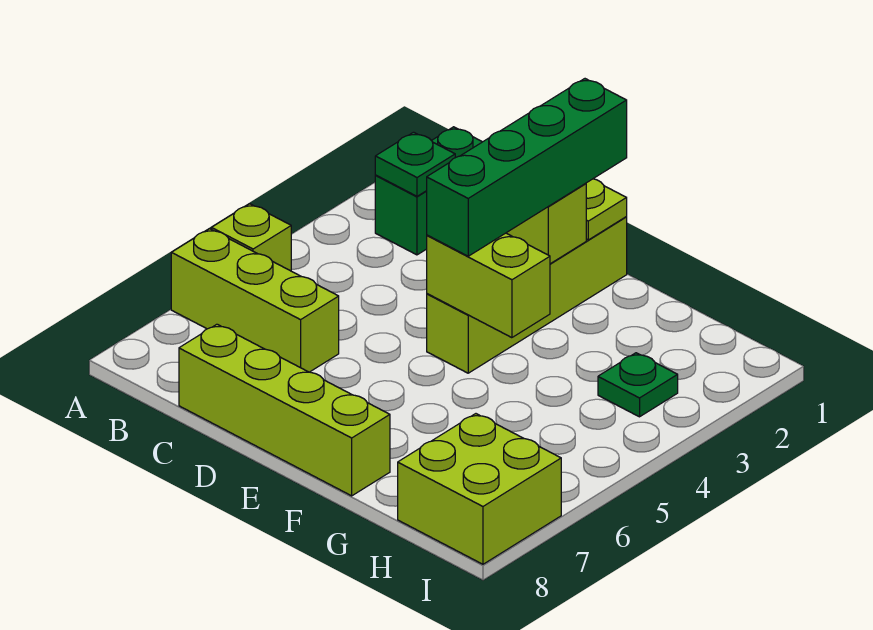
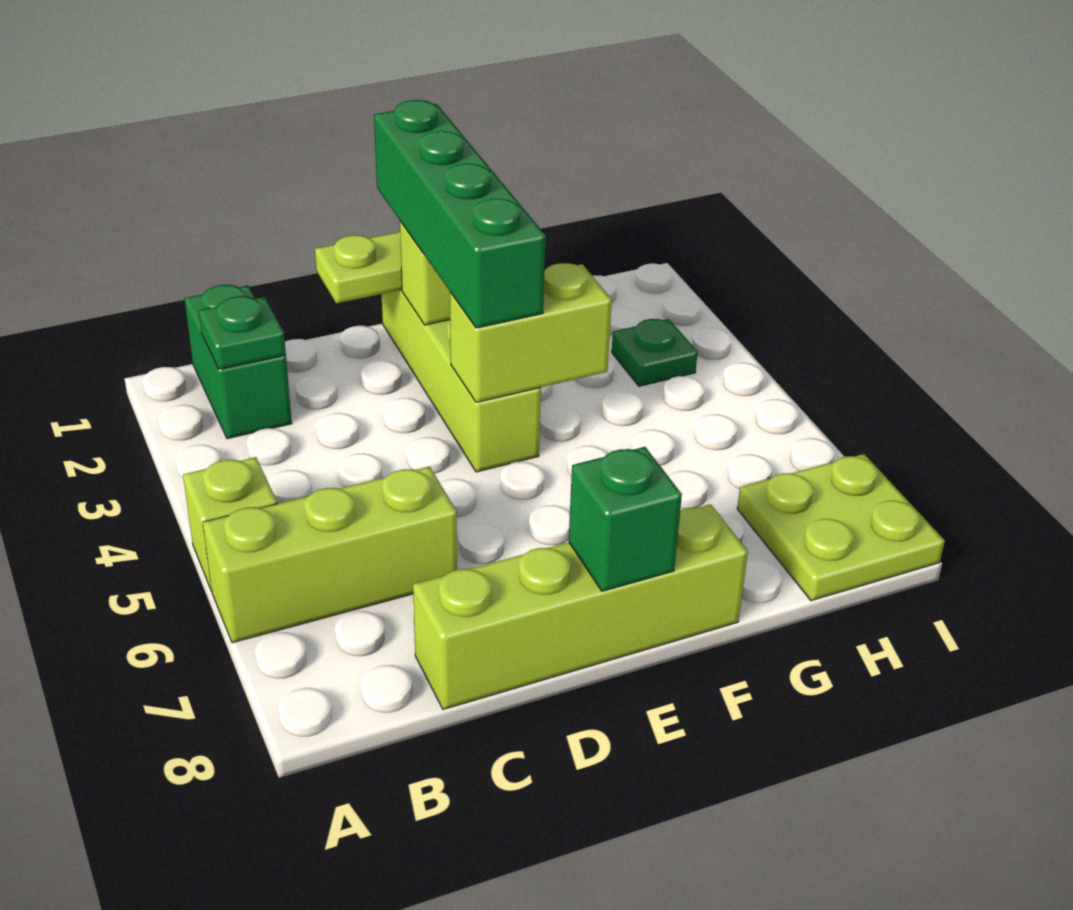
none -> green 1x1 brick [569,447,682,591]
lime 2x2 brick [398,414,561,564] -> lime 2x2 plate [737,454,945,601]

